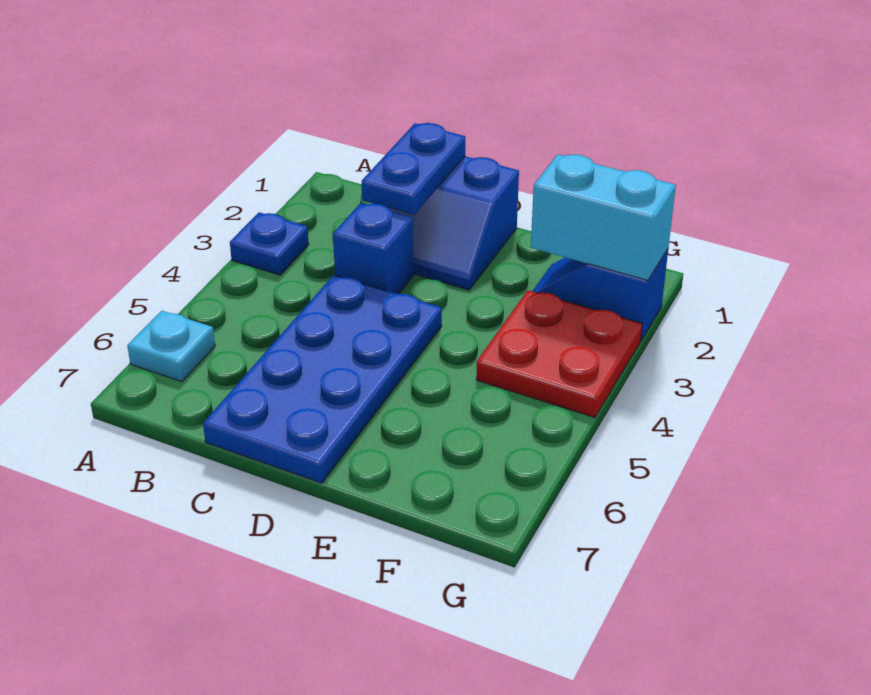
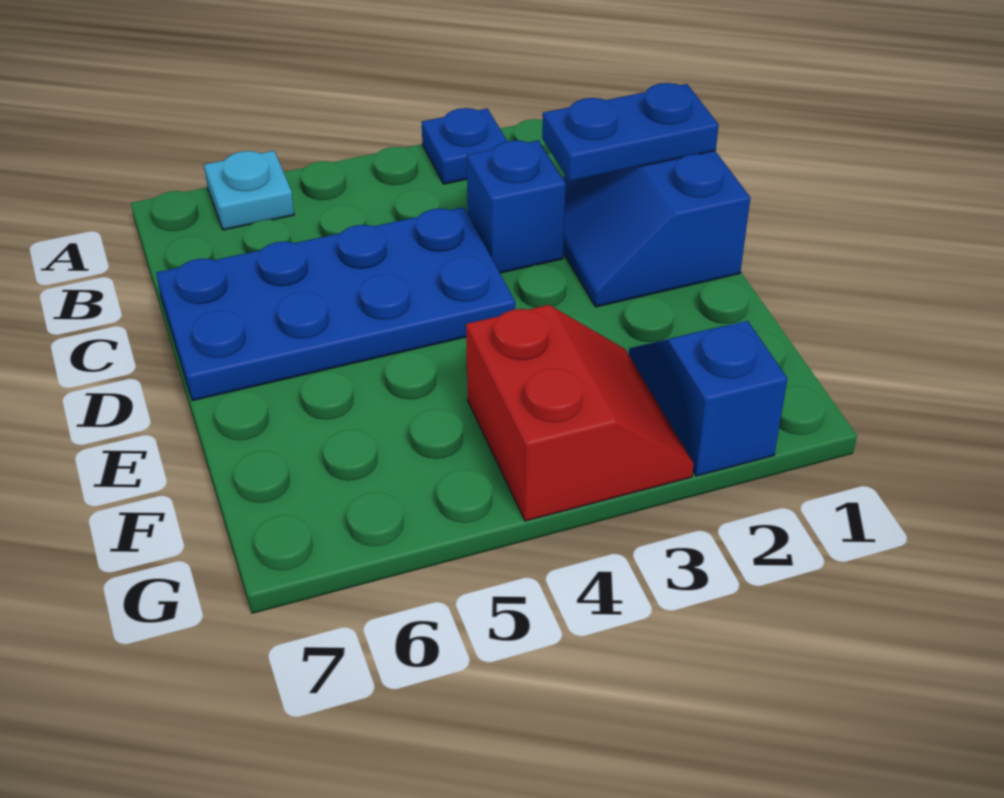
cyan 1x2 brick [531,154,676,280] -> none
red 2x2 plate [476,290,642,417] -> red 2x2 slope [466,305,694,521]

